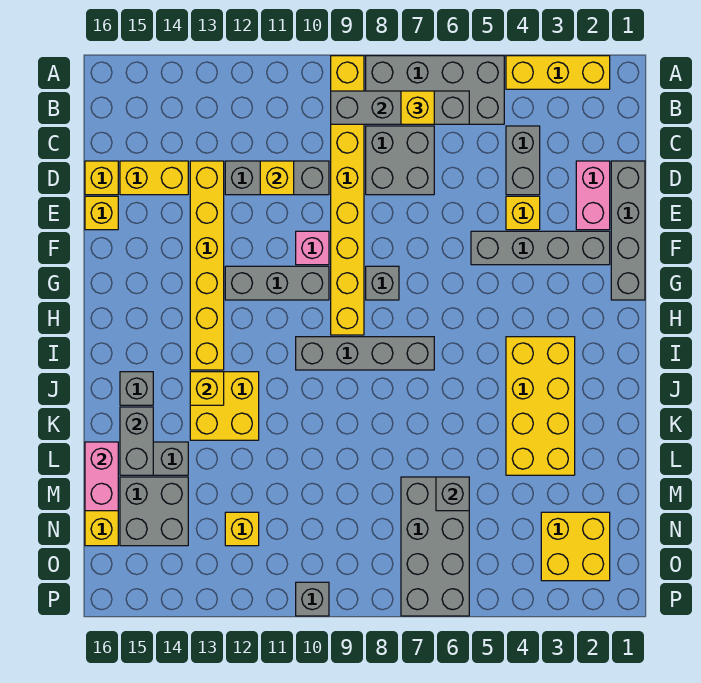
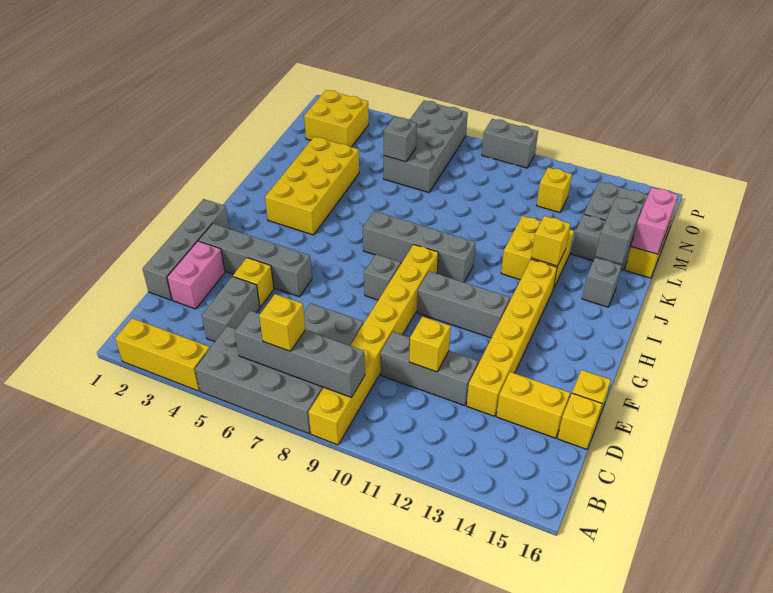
pink 1x1 brick [296,231,329,265] -> none
grey 1x1 brick [296,582,329,616] -> grey 1x2 brick [482,119,538,168]

